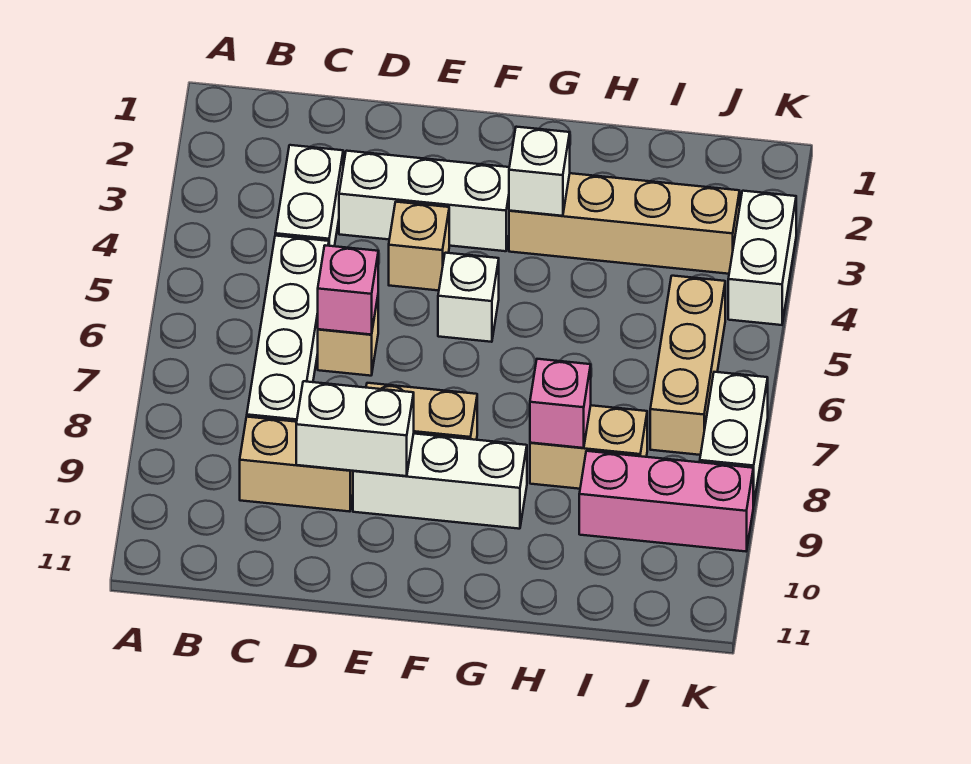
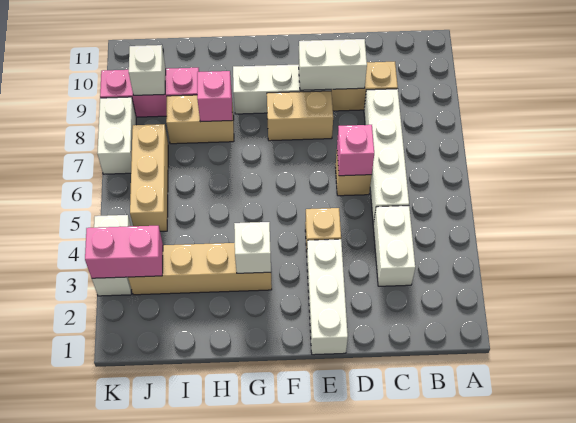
white 1x3 brick [339,151,509,251] -> white 1x3 brick turned to [307,239,348,355]
white 1x1 brick [438,253,499,342] -> white 1x1 brick moved to [129,45,166,95]
none -> pink 1x2 brick [85,226,163,278]

